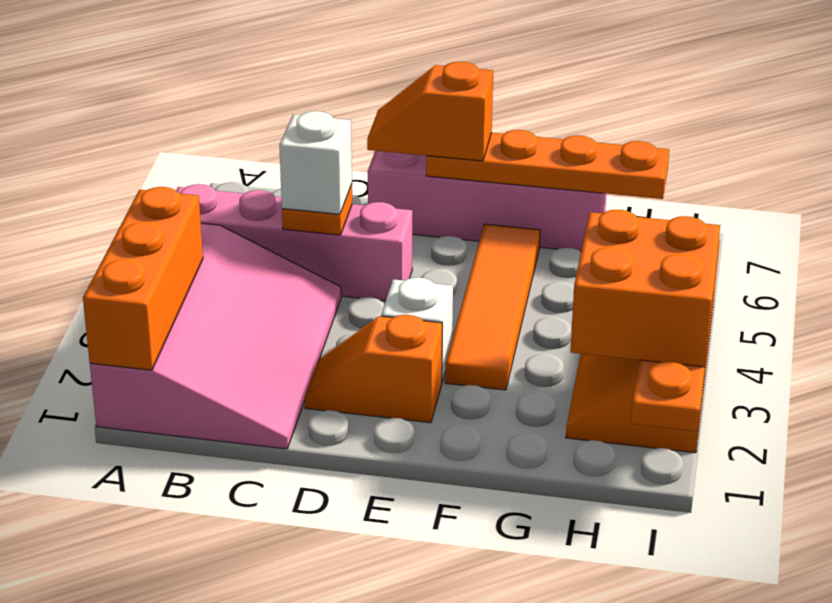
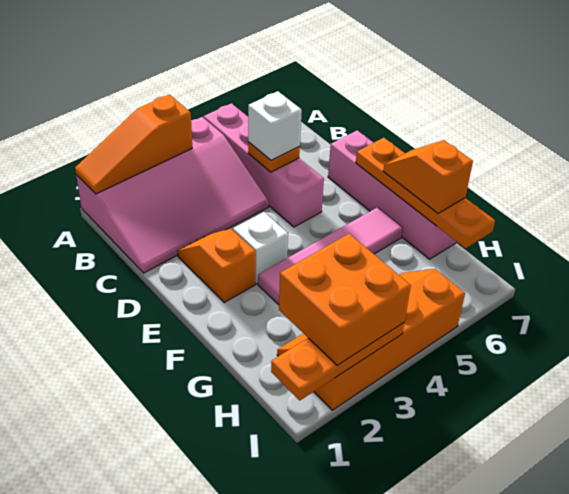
orange 1x3 brick [83,187,203,370] -> orange 1x3 slope [75,94,192,194]
orange 1x2 slope [367,61,493,161] -> orange 1x2 slope moved to [383,140,473,213]
orange 1x4 tile [445,224,540,390] -> pink 1x4 tile [258,207,403,305]

